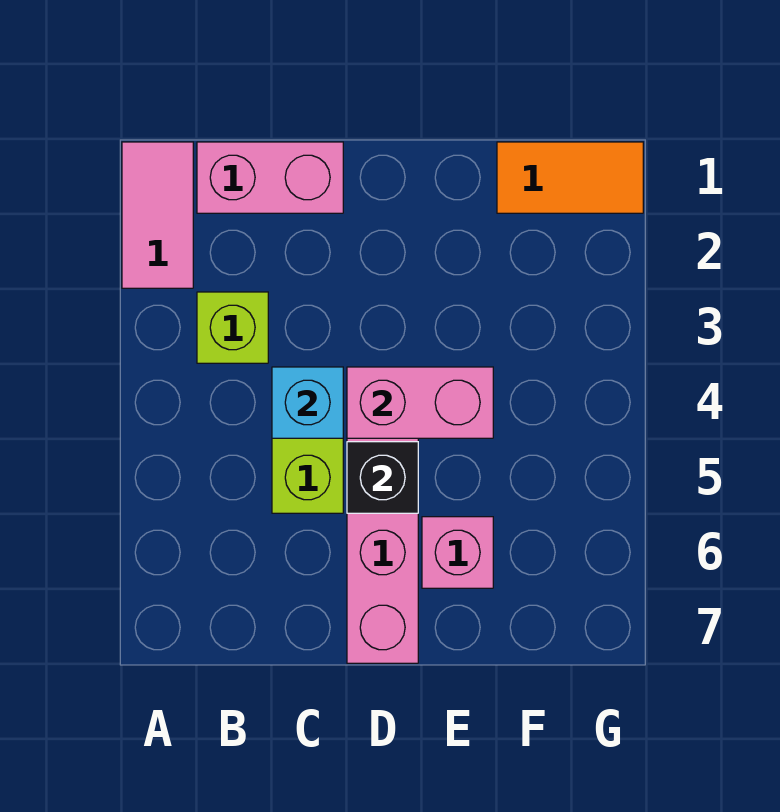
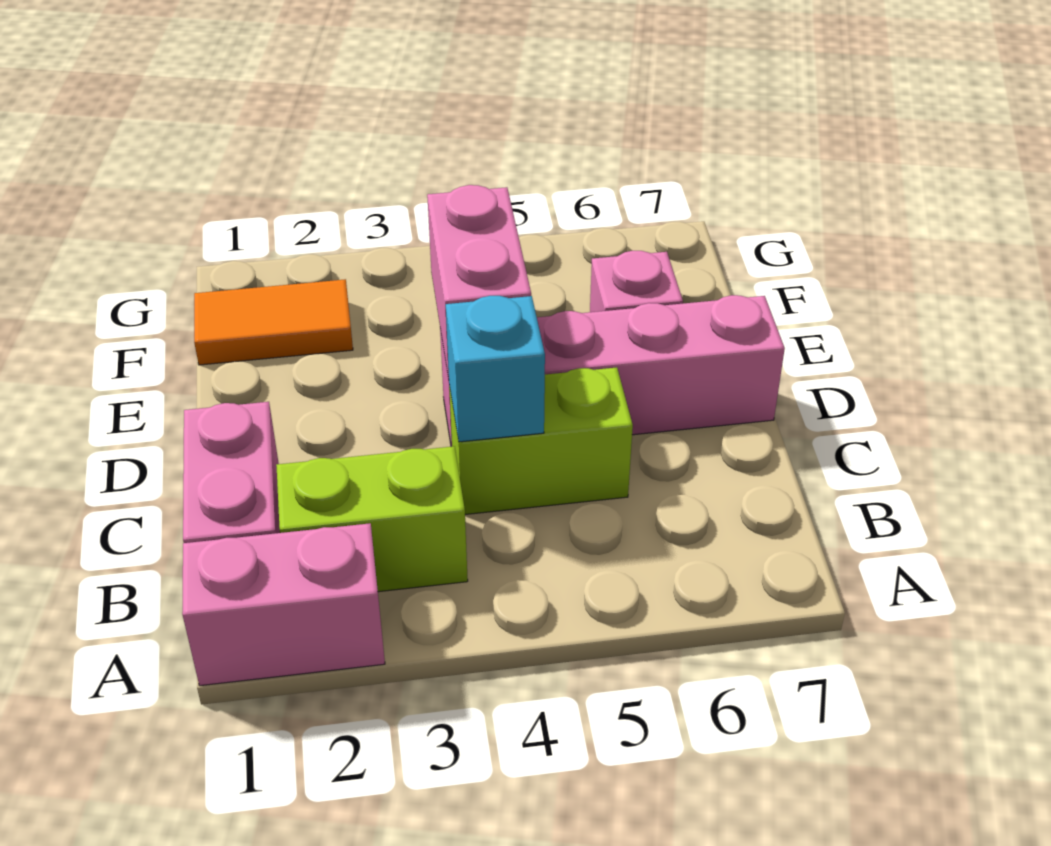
pink 1x2 tile [122,142,193,288] -> pink 1x2 brick [182,523,385,686]
lime 1x1 brick [197,292,268,363] -> lime 1x2 brick [276,446,468,592]
black 1x1 brick [347,442,418,513] -> none
orange 1x2 tile [497,142,643,213] -> orange 1x2 tile turned to [194,279,353,365]

